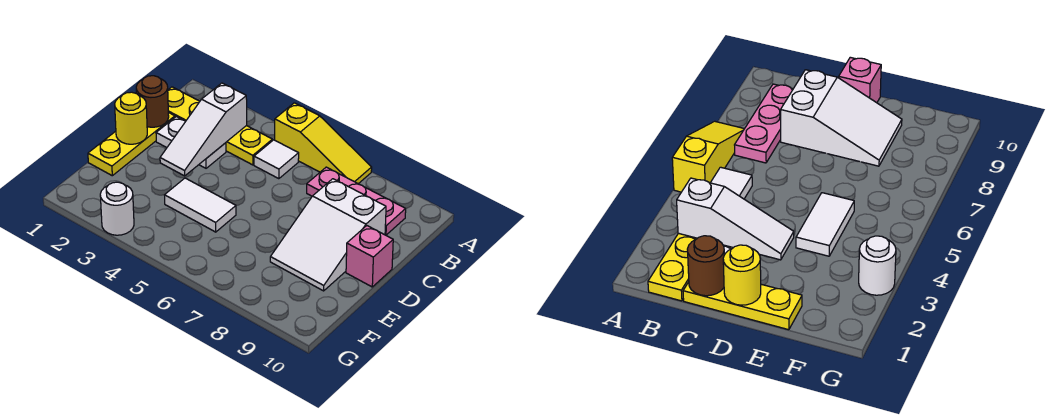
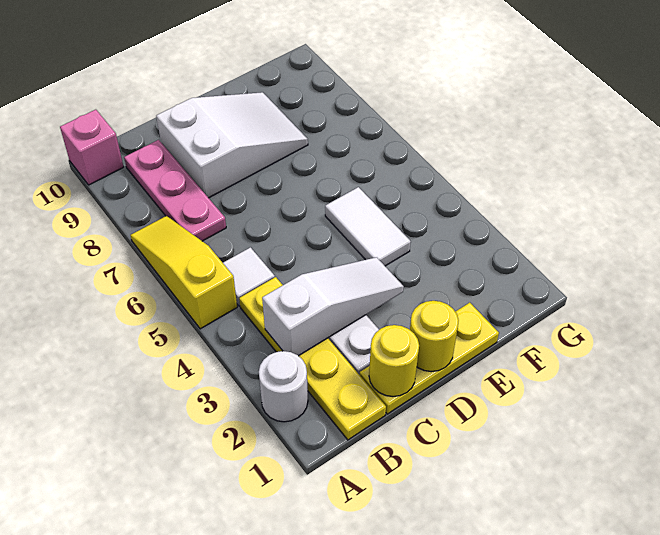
brown 1x1 round brick [136,76,169,127] -> yellow 1x1 round brick [369,325,419,397]
pink 1x1 brick [346,226,393,287] -> pink 1x1 brick moved to [60,110,123,185]
white 1x1 round brick [100,182,134,235] -> white 1x1 round brick moved to [259,351,308,422]

